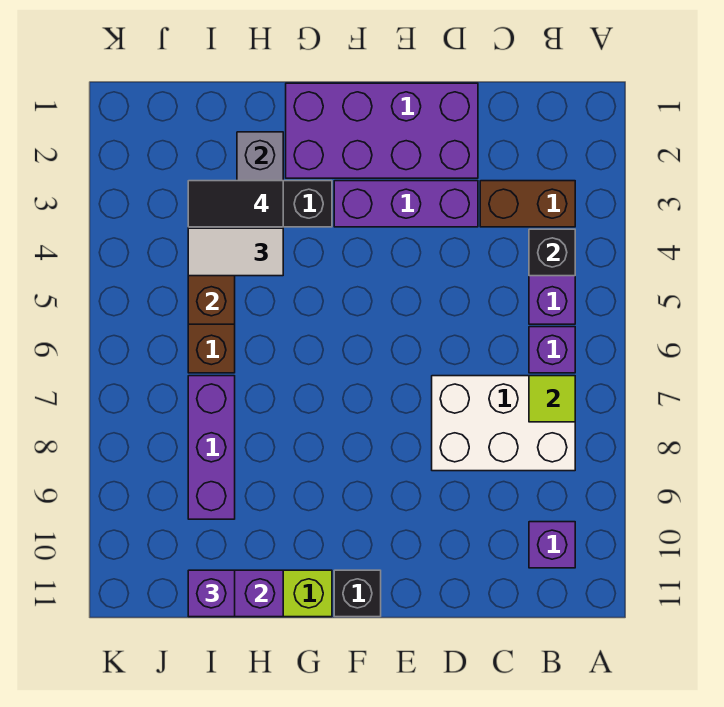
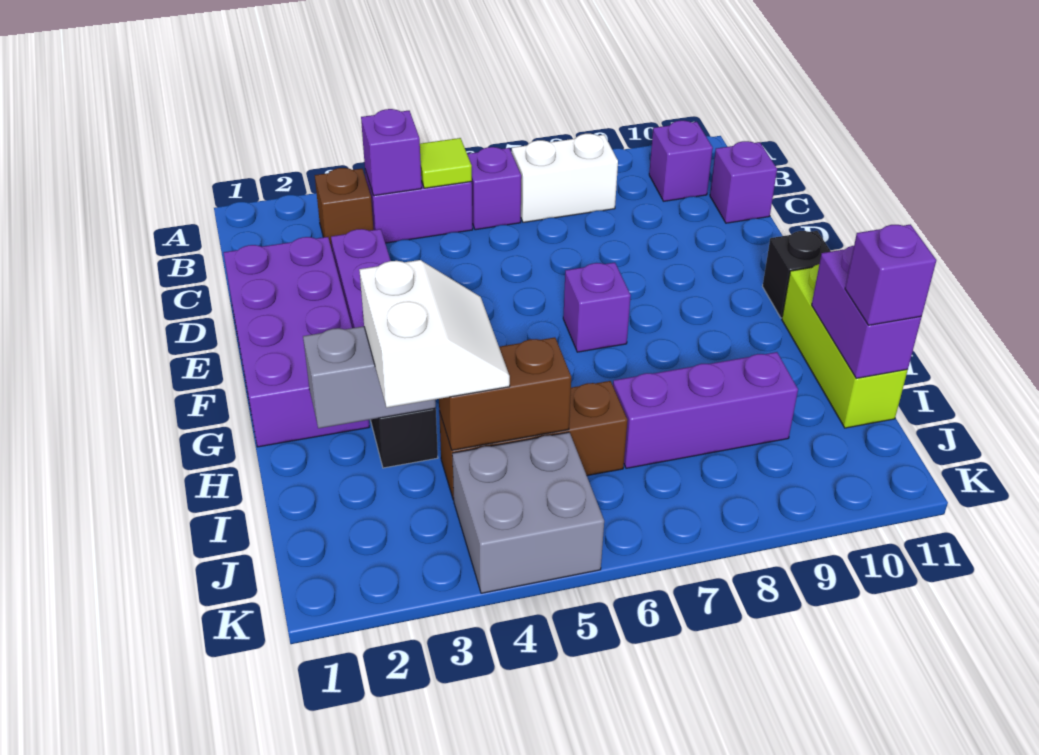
brown 1x2 brick [480,181,575,227] -> brown 1x1 brick [315,168,373,249]
black 1x1 brick [529,229,575,276] -> purple 1x1 brick [361,109,422,196]
white 2x3 brick [432,376,575,471] -> white 1x2 brick [512,134,618,222]
lime 1x1 tile [529,376,575,422] -> lime 1x1 tile moved to [420,138,472,188]
none -> purple 1x1 brick [710,141,777,223]
none -> purple 1x1 brick [563,263,631,352]
black 1x2 tile [188,181,283,227] -> none
none -> grey 2x2 brick [452,432,604,593]

